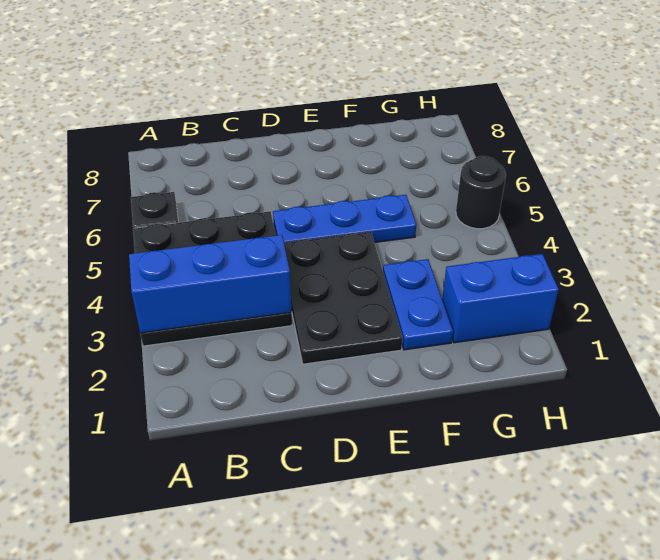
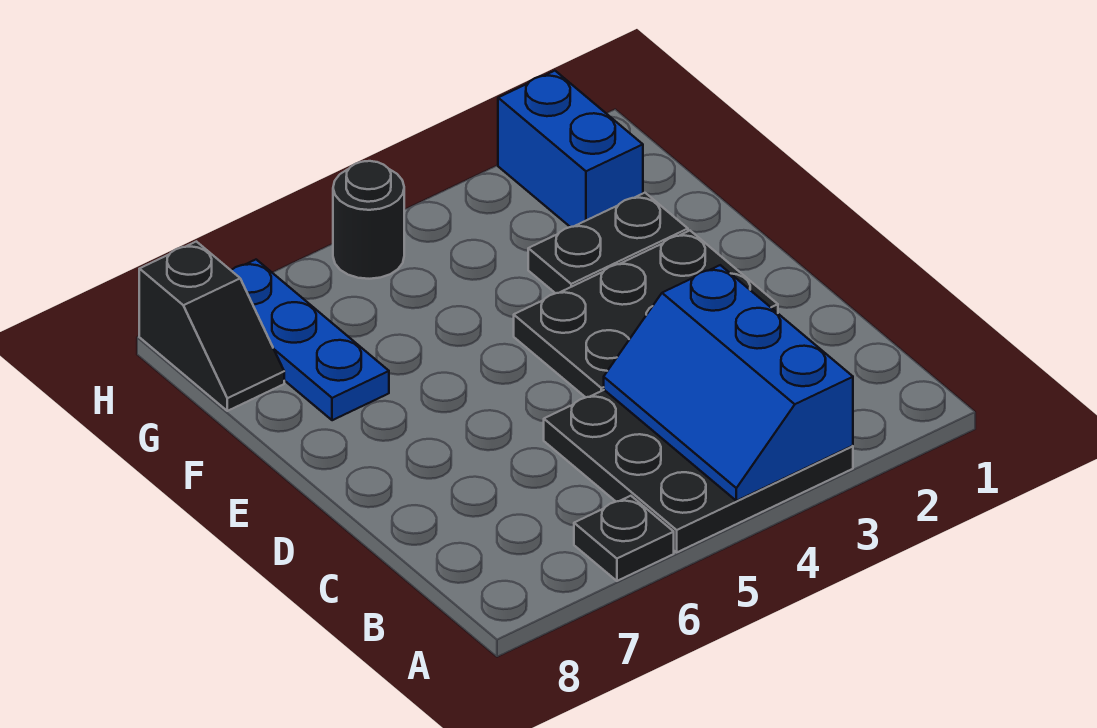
blue 1x3 plate [273,195,416,243] -> blue 1x3 plate moved to [231,260,389,420]
blue 1x2 plate [383,259,453,350] -> black 1x2 plate [528,193,688,293]
none -> black 1x2 slope [139,241,284,411]

